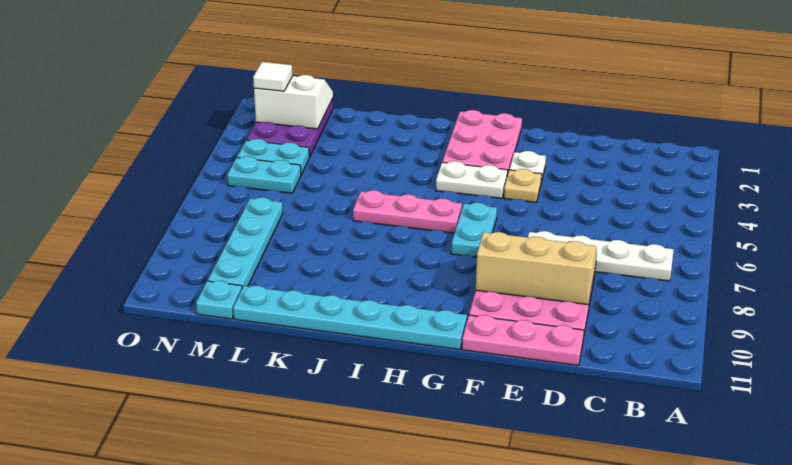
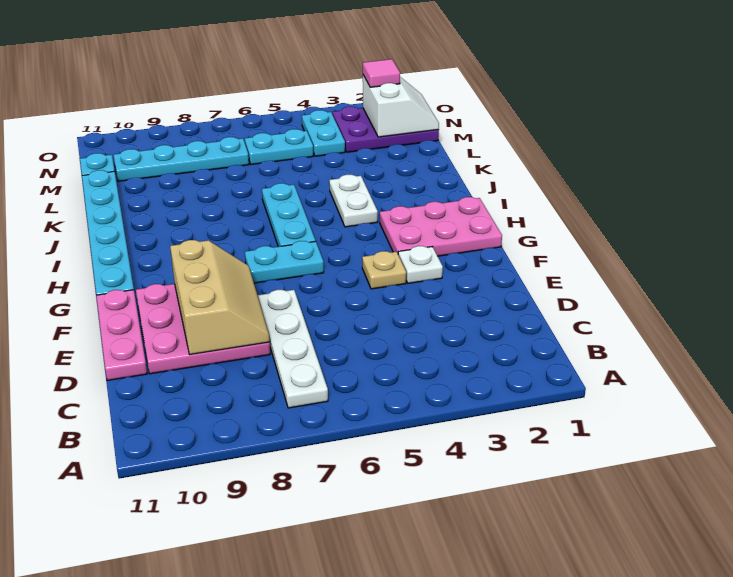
white 1x2 plate [436,161,508,198] -> white 1x2 plate moved to [329,175,378,227]
pink 1x3 plate [353,190,462,233] -> cyan 1x3 plate [262,183,316,247]
cyan 1x2 plate [227,156,301,193] -> cyan 1x2 plate turned to [245,129,313,164]
white 1x1 tile [253,62,292,91] -> pink 1x1 tile [363,59,400,87]

